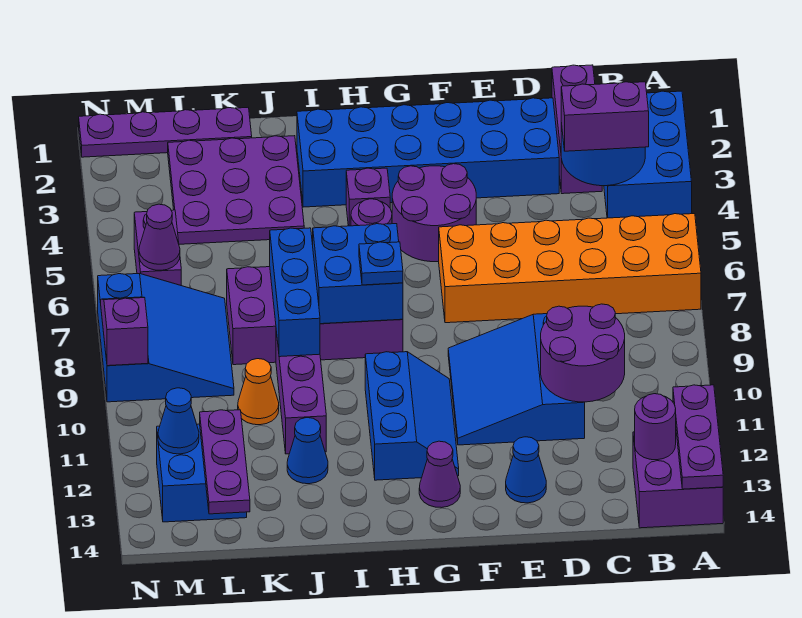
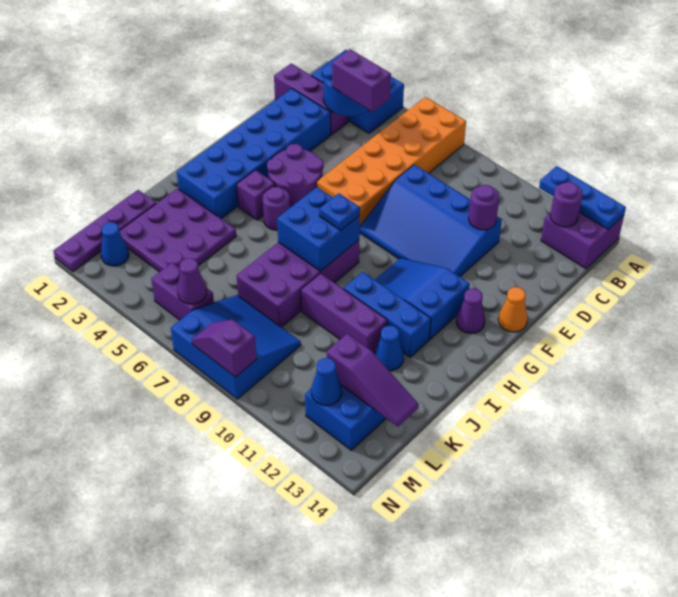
purple 1x3 plate [673,385,723,489] -> blue 1x3 plate [539,166,626,230]
purple 1x2 brick [561,82,649,151] -> purple 1x2 brick turned to [332,49,391,112]
purple 2x2 round brick [541,304,625,402] -> purple 1x1 round brick [469,185,499,230]
blue 3x3 slope [448,314,585,445] -> blue 3x4 slope [360,165,502,277]
blue 1x1 cone [506,437,546,503] -> blue 1x1 cone moved to [101,222,129,266]
blue 2x3 slope [365,352,459,480] -> blue 2x3 slope turned to [375,258,470,339]
blue 1x3 brick [270,228,320,357] -> blue 1x3 brick moved to [344,272,431,357]
orange 1x1 cone [238,359,279,425] -> orange 1x1 cone moved to [498,287,527,332]
purple 1x3 plate [200,410,250,514] -> purple 1x3 slope [327,334,419,427]

